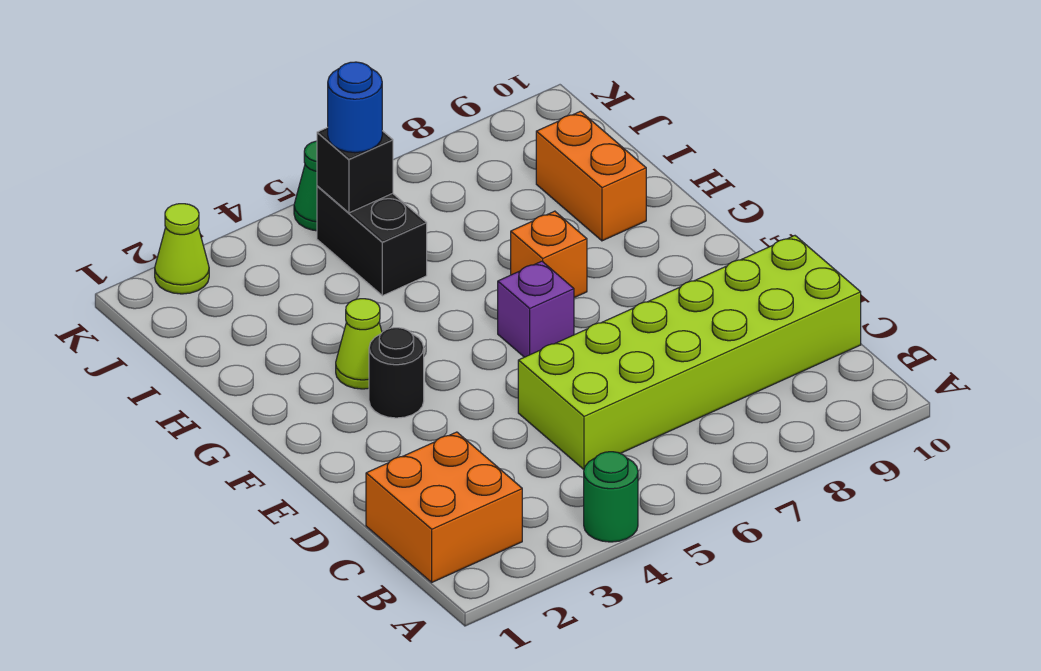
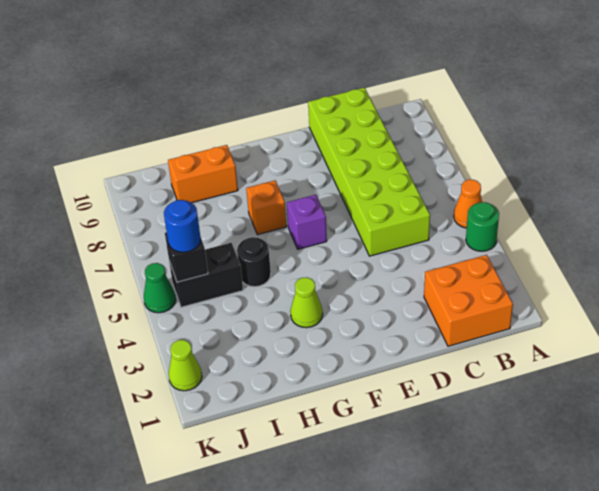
none -> orange 1x1 cone [454,180,482,228]
black 1x1 round brick [369,328,424,418] -> black 1x1 round brick moved to [237,237,271,287]

